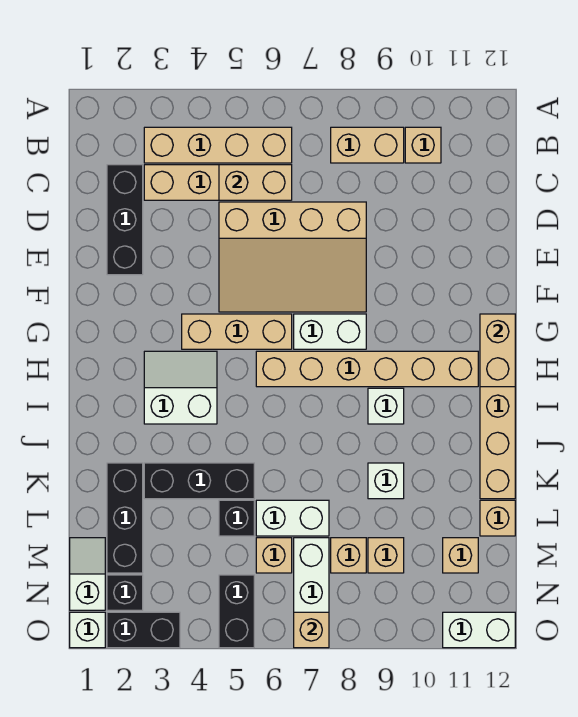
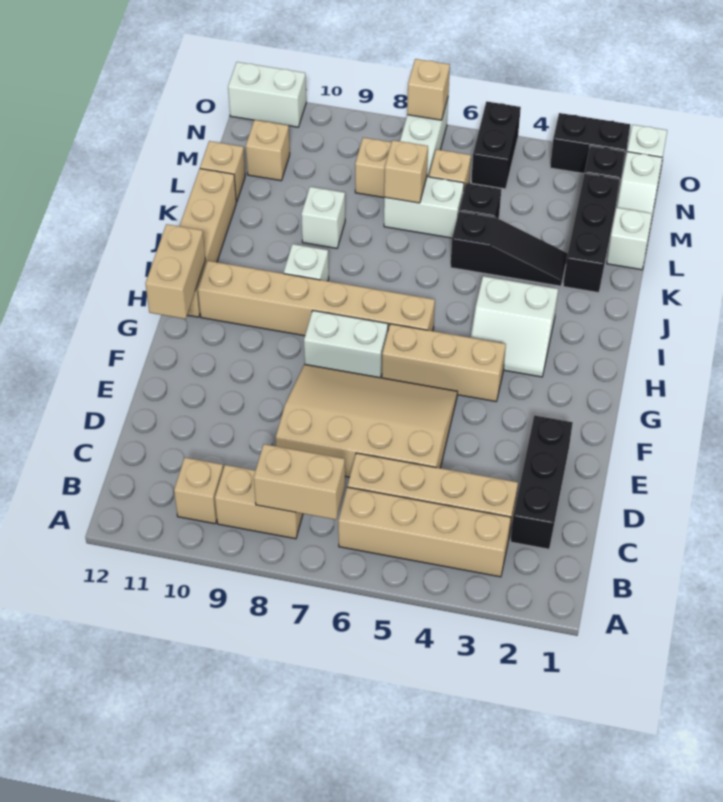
tan 1x2 brick [219,165,292,200] -> tan 1x2 brick moved to [254,444,345,520]
black 1x3 brick [144,463,254,499] -> black 1x3 slope [450,211,568,286]
none -> white 1x1 brick [607,208,652,270]
tan 1x1 brick [368,538,404,573] -> tan 1x1 brick moved to [384,140,428,203]

